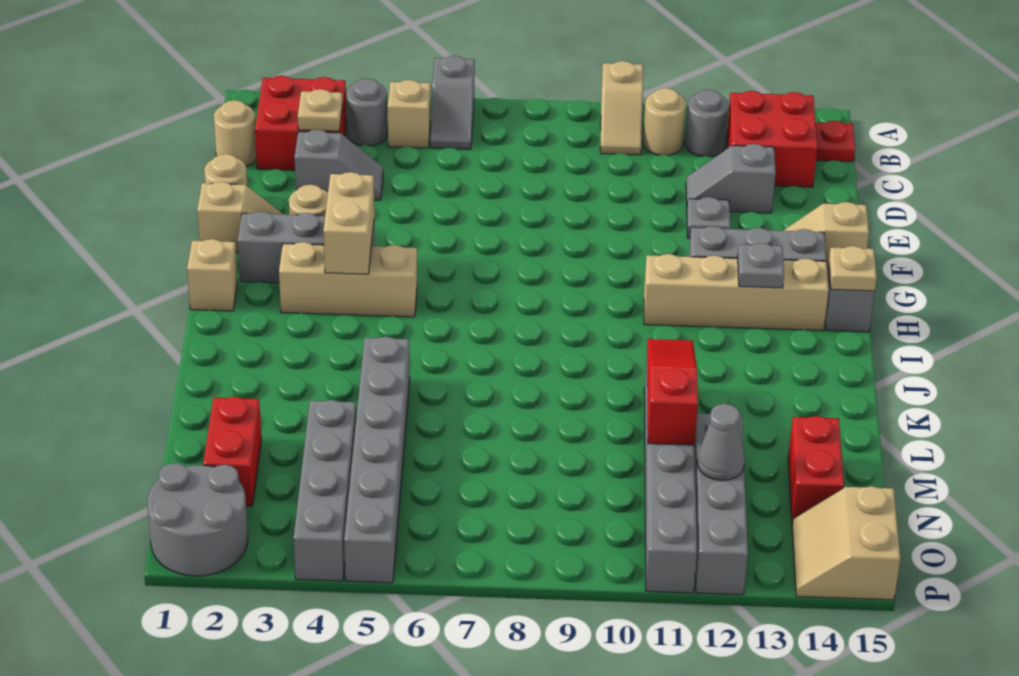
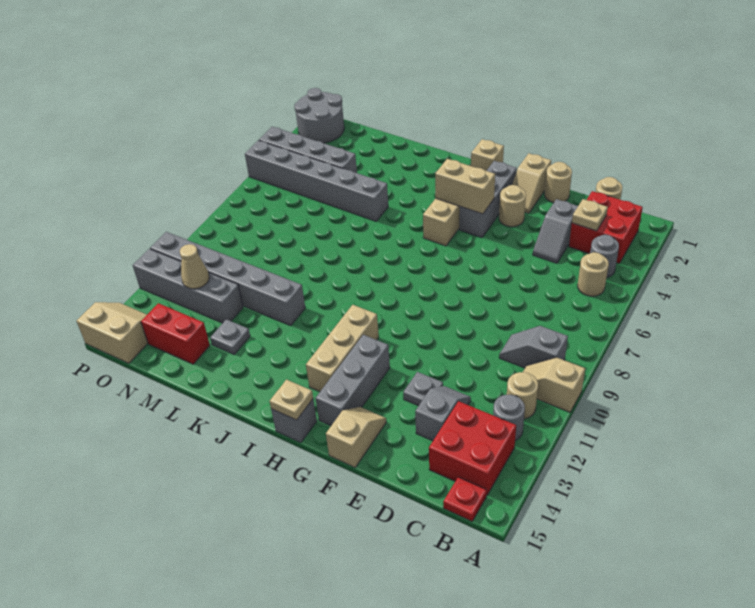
grey 1x2 slope [431,56,475,149] -> grey 1x2 slope moved to [499,326,568,368]
tan 1x1 brick [388,80,431,148] -> tan 1x1 round brick [578,252,609,296]
tan 1x4 brick [644,254,829,331] -> tan 1x3 brick [306,305,379,392]
grey 1x1 plate [738,243,784,288] -> grey 1x1 plate moved to [210,319,250,354]
red 1x3 slope [647,339,698,445] -> none
red 1x2 brick [203,397,261,506] -> none
grey 1x1 cone [697,404,745,480] -> tan 1x1 cone [180,244,209,289]

